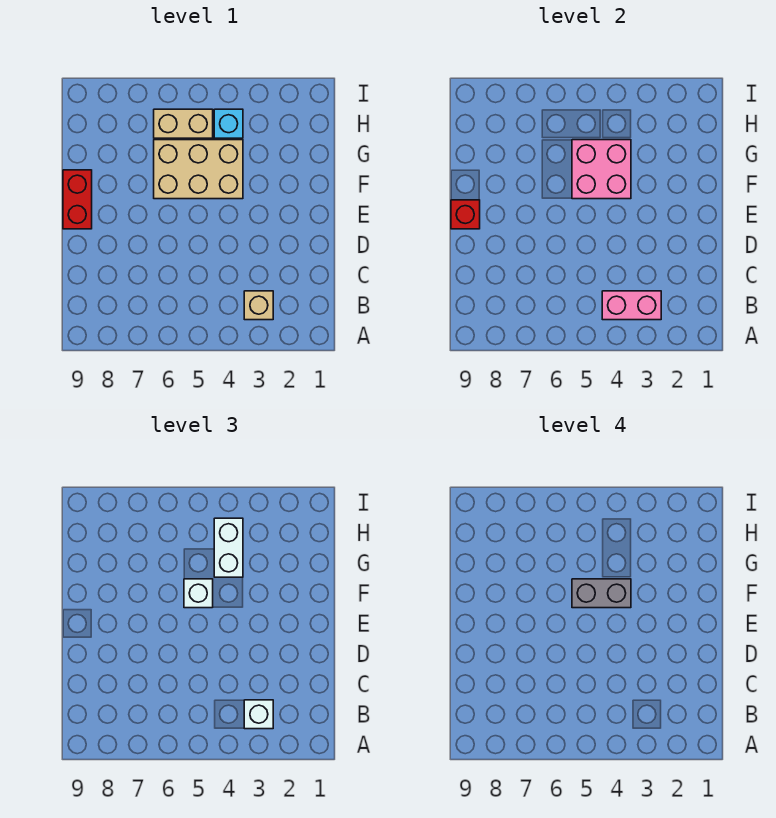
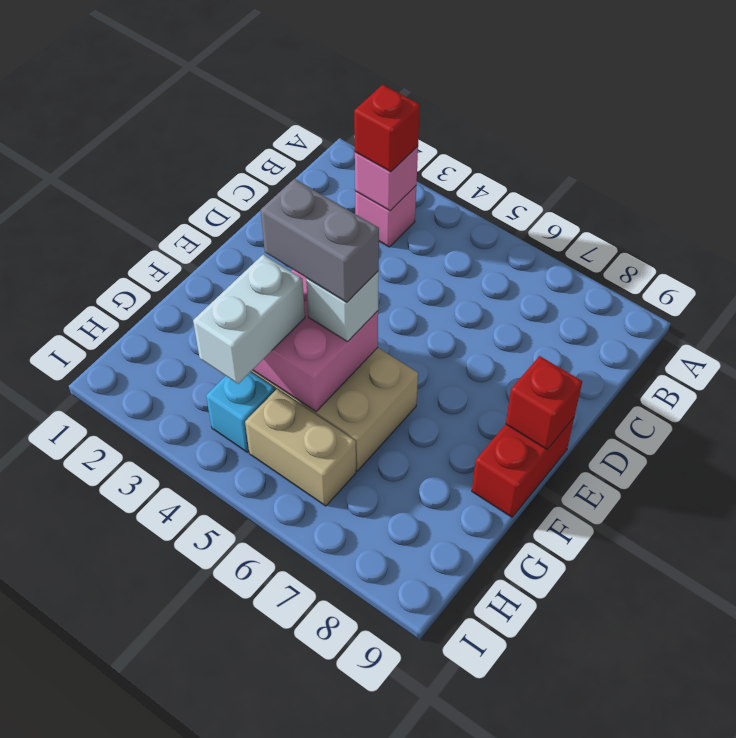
tan 1x1 brick [244,291,273,320] -> pink 1x1 brick [355,186,416,247]
pink 1x2 brick [602,291,661,320] -> pink 1x1 brick [355,146,418,211]
white 1x1 brick [244,700,273,729] -> red 1x1 brick [354,85,420,172]

